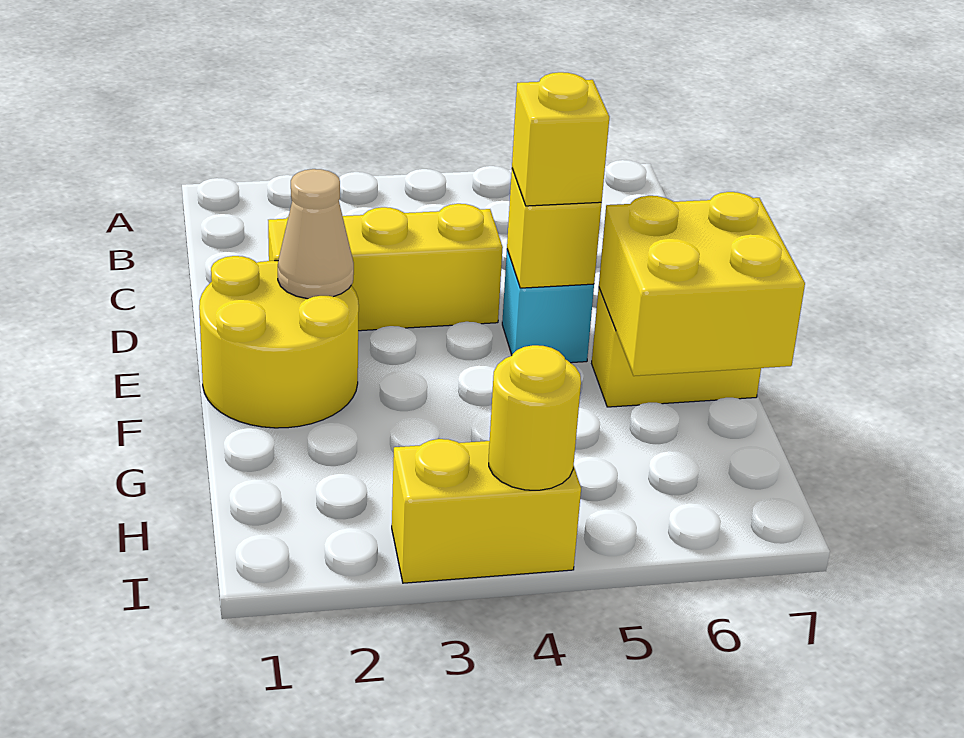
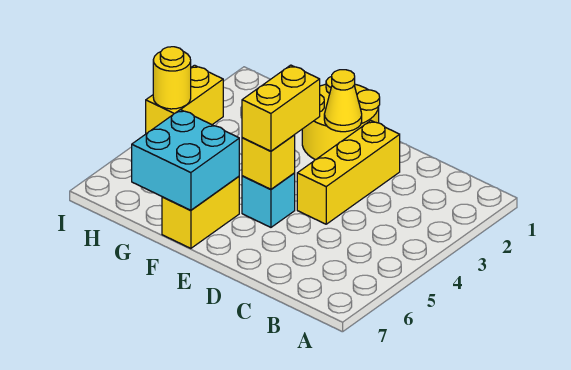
tan 1x1 cone [278,169,354,299] -> yellow 1x1 cone [324,70,362,132]
yellow 1x1 brick [512,72,609,206] -> yellow 1x2 brick [242,65,320,151]
yellow 2x2 brick [599,192,805,376] -> cyan 2x2 brick [132,110,239,210]

